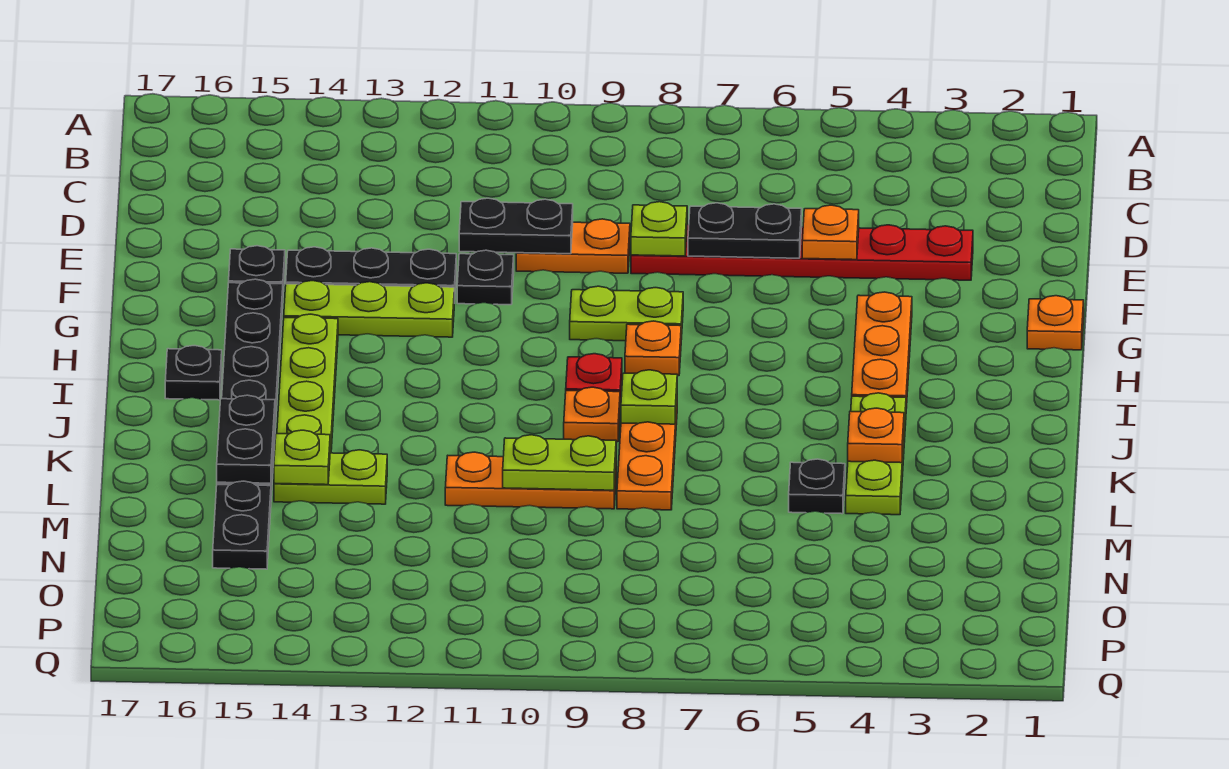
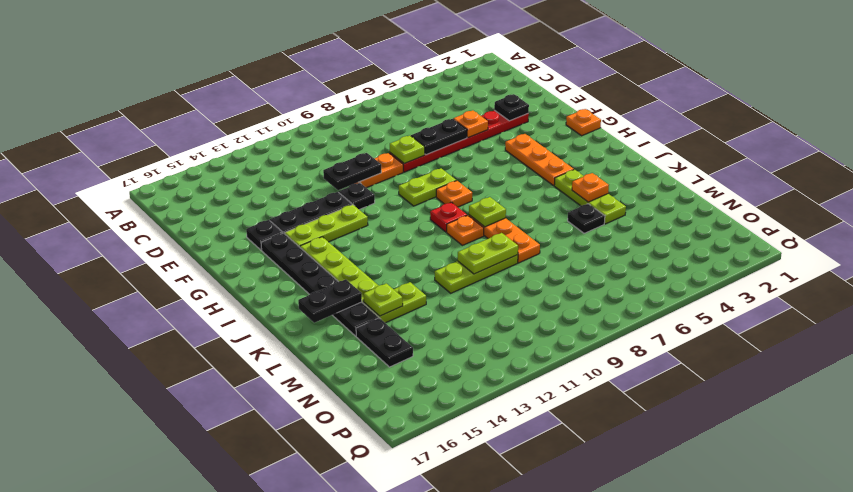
black 1x1 plate [165,346,222,400] -> black 1x1 plate moved to [494,94,529,121]
black 1x2 plate [217,395,275,483] -> black 1x2 plate turned to [298,279,362,323]
orange 1x3 plate [445,452,616,509] -> lime 1x3 plate [435,255,518,293]

